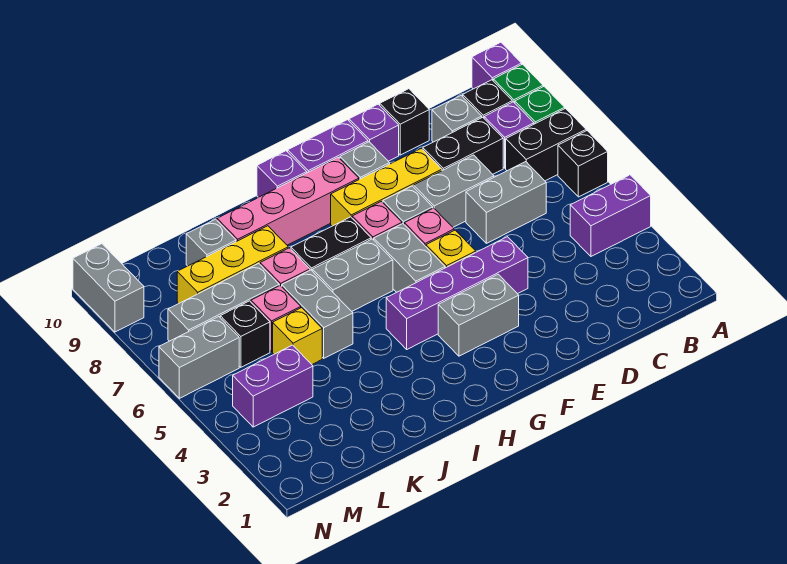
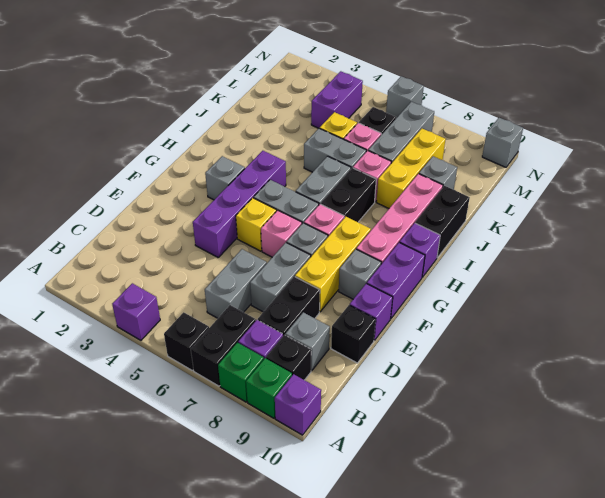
purple 1x2 brick [570,175,651,256] -> purple 1x1 brick [112,283,160,340]
grey 1x2 brick [438,274,519,356] -> grey 1x1 brick [205,156,245,200]
none -> black 1x2 brick [415,186,470,258]
grey 1x2 brick [159,317,239,398] -> grey 1x1 brick [386,76,424,118]
grey 1x2 brick [73,244,144,332] -> grey 1x1 brick [482,118,523,167]

